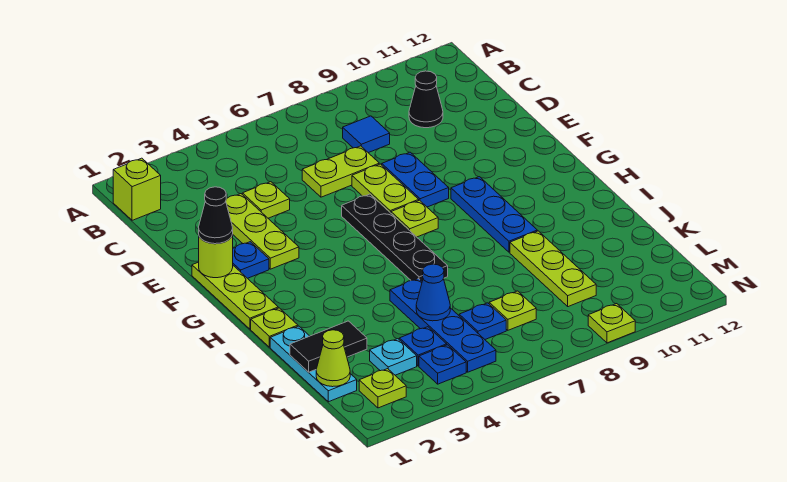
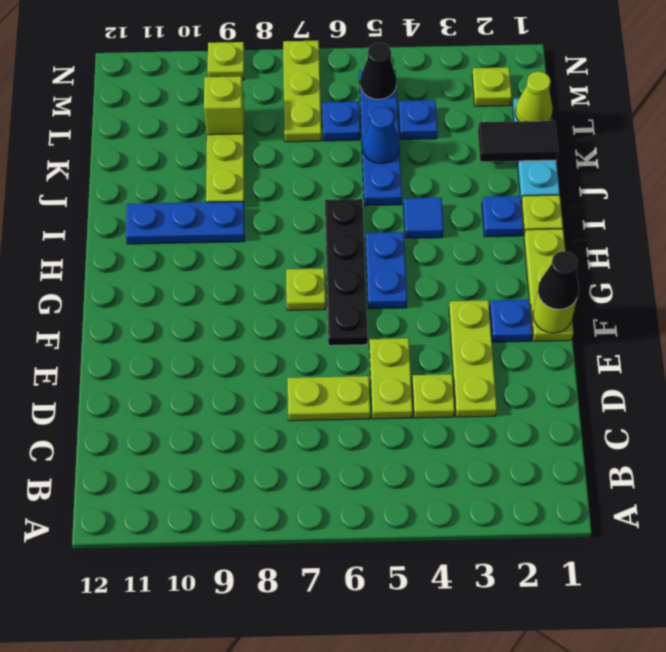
lime 1x1 brick [113,158,161,220] -> lime 1x1 brick moved to [204,76,244,135]
blue 1x1 tile [343,116,390,153] -> blue 1x1 tile moved to [403,198,443,238]
black 1x1 cone [409,71,443,128] -> black 1x1 cone moved to [360,43,397,99]
lime 1x2 plate [352,164,419,213] -> lime 1x2 plate moved to [369,338,413,419]
blue 1x2 plate [382,152,449,207] -> blue 1x2 plate moved to [365,232,407,309]
blue 1x3 plate [451,177,537,252] -> blue 1x3 plate turned to [126,202,245,244]
cyan 1x1 plate [370,339,417,375] -> none
lime 1x1 plate [489,291,536,330] -> lime 1x3 plate [283,41,321,142]
blue 1x1 plate [419,345,466,384] -> blue 1x1 plate moved to [482,196,523,237]

